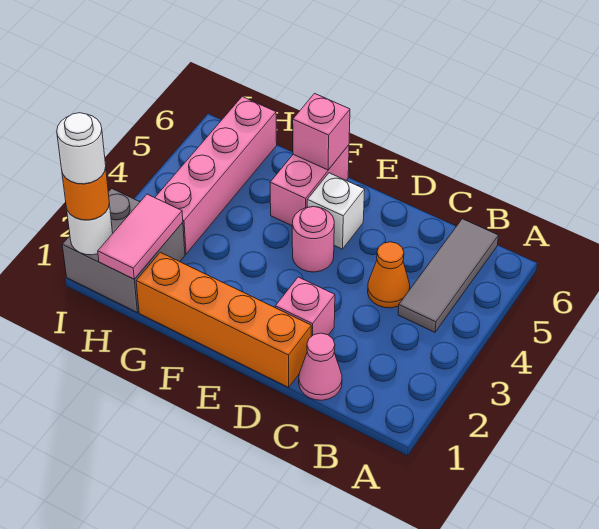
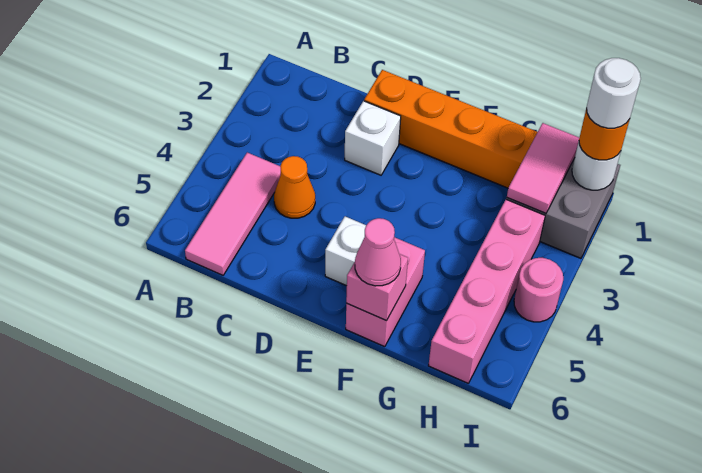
grey 1x3 tile [398,219,498,332] -> pink 1x3 tile [185,153,281,275]
pink 1x1 cone [299,333,342,400] -> pink 1x1 cone moved to [355,218,401,286]
pink 1x1 brick [275,277,335,337] -> white 1x1 brick [345,101,401,175]
pink 1x1 round brick [292,207,334,272] -> pink 1x1 round brick moved to [514,258,563,322]

